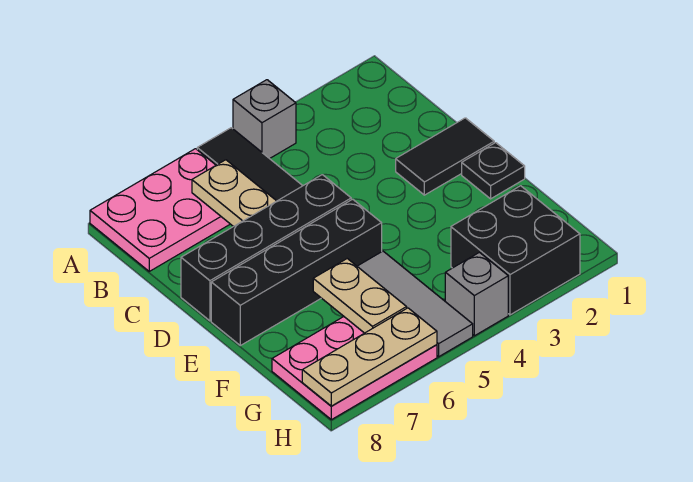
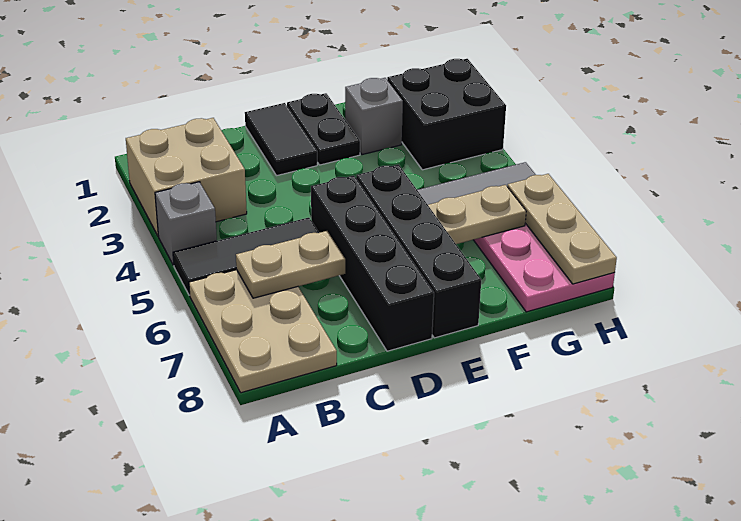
none -> tan 2x2 brick [126,118,247,236]
pink 2x3 plate [90,149,230,271] -> tan 2x3 plate [189,270,337,393]
black 1x1 plate [462,143,525,199] -> black 1x2 plate [287,93,360,165]
grey 1x1 brick [445,252,508,336] -> grey 1x1 brick moved to [345,78,403,155]

